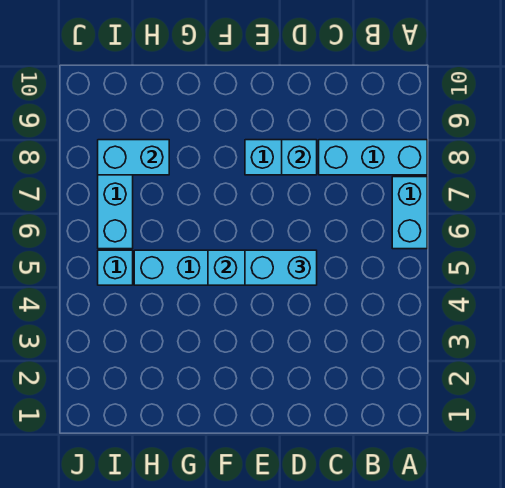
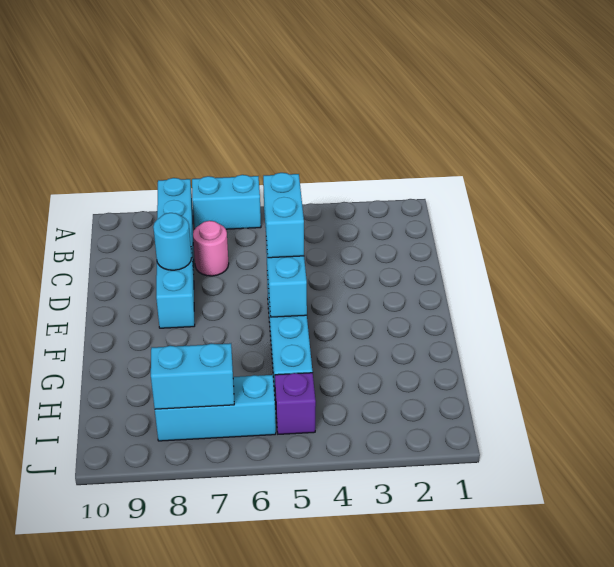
none -> pink 1x1 round brick [193,221,229,276]
cyan 1x1 brick [282,140,317,175] -> cyan 1x1 round brick [153,213,191,270]
cyan 1x2 brick [98,140,169,175] -> cyan 1x2 brick turned to [151,343,234,409]
cyan 1x1 brick [98,250,133,285] -> purple 1x1 brick [275,373,316,434]

